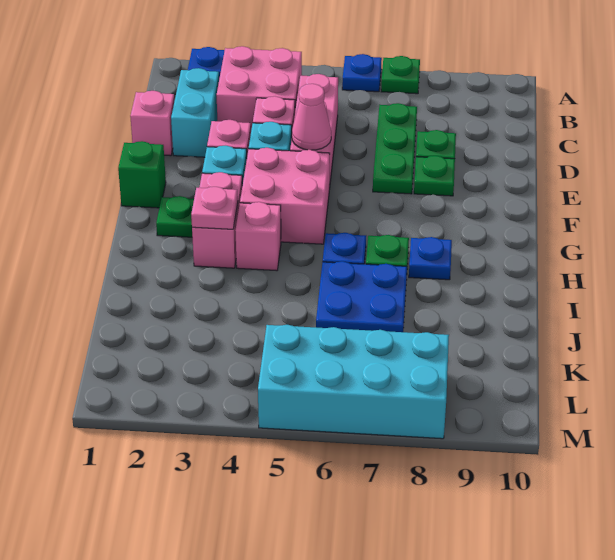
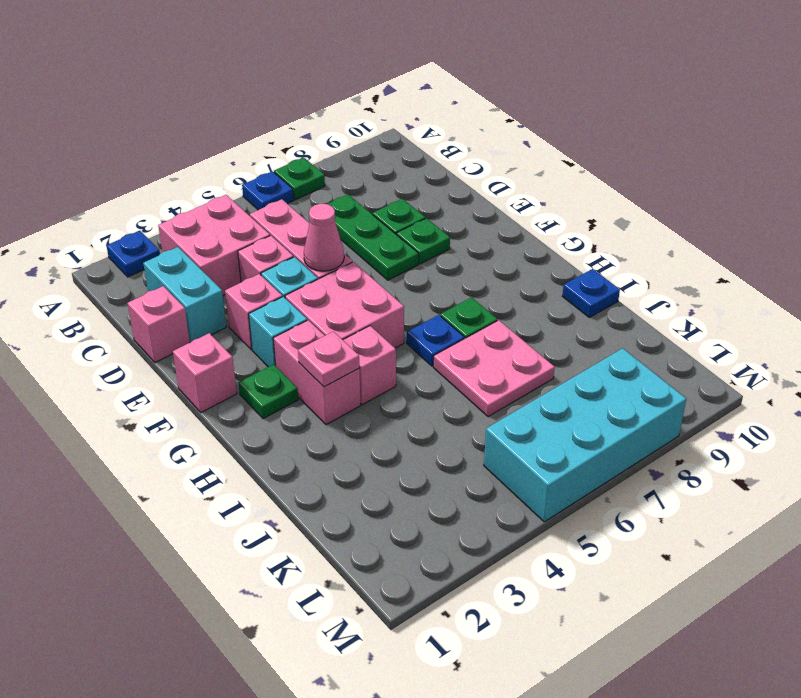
green 1x1 brick [118,141,166,208] -> pink 1x1 brick [173,333,237,412]
blue 1x1 plate [409,237,452,280] -> blue 1x1 plate moved to [562,269,620,317]
blue 2x2 plate [316,261,407,332] -> pink 2x2 plate [433,320,555,417]

